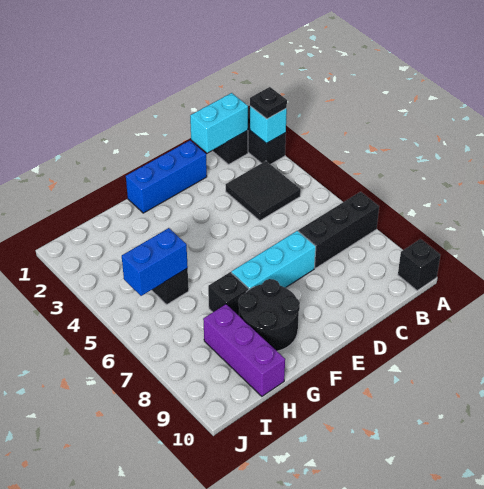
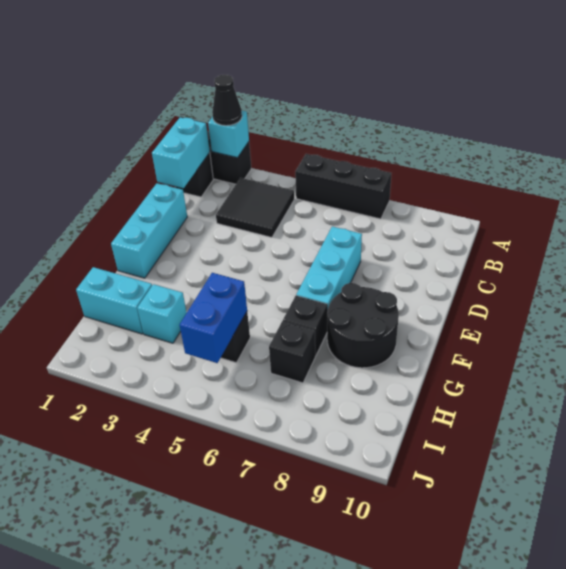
black 1x1 plate [250,87,287,119] -> black 1x1 cone [212,75,242,126]
black 1x3 brick [298,192,379,268] -> black 1x3 brick turned to [295,154,392,219]
black 1x1 brick [398,239,440,291] -> black 1x1 brick moved to [269,321,315,383]
blue 1x3 brick [126,141,207,213] -> cyan 1x3 brick [111,183,187,278]
none -> cyan 1x2 brick [76,267,152,334]
none -> cyan 1x1 brick [137,284,187,343]
purple 1x3 brick [203,304,285,396] -> none

